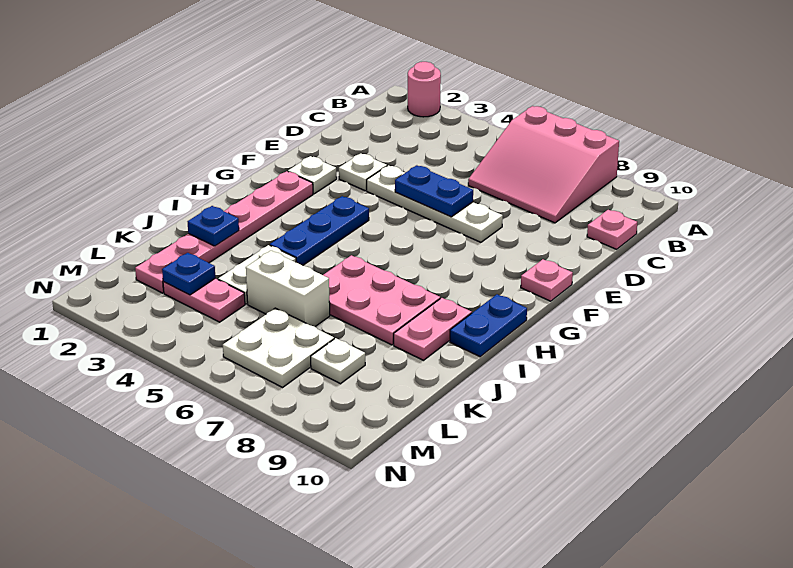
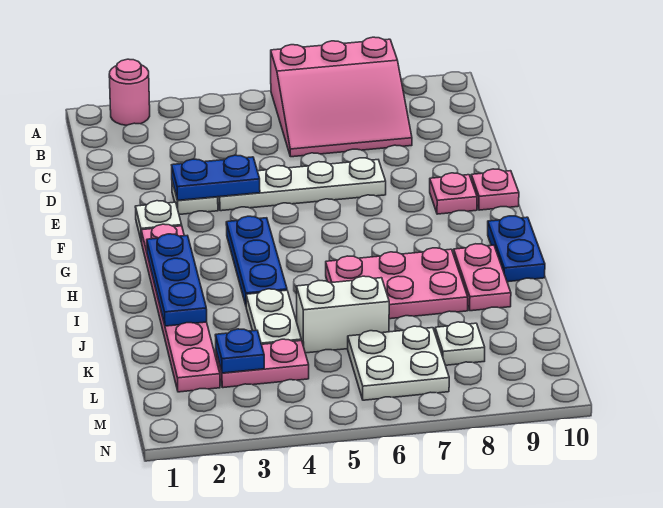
pink 1x1 plate [587,210,637,249] -> pink 1x1 plate moved to [430,173,477,214]
blue 1x2 plate [395,165,473,217] -> blue 1x2 plate moved to [172,155,260,200]
blue 1x1 plate [187,206,239,246] -> blue 1x3 plate [147,234,207,326]

